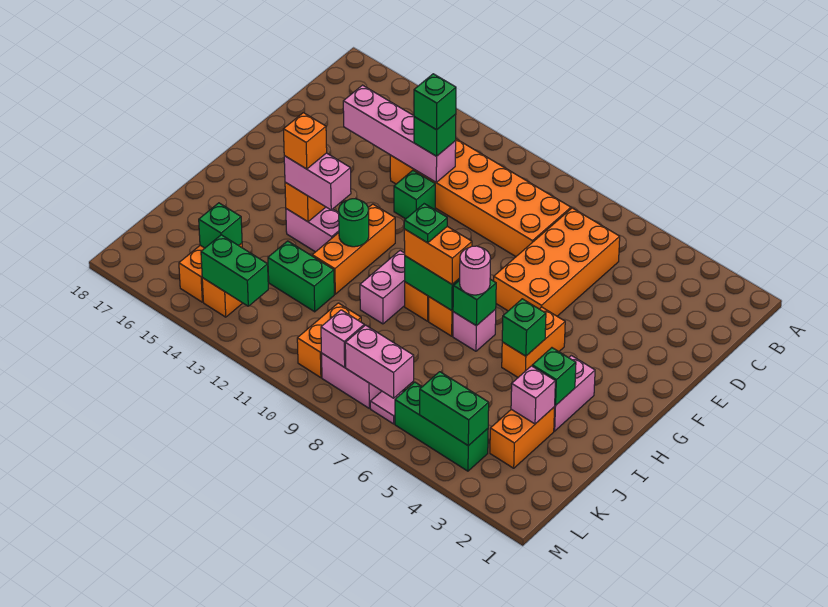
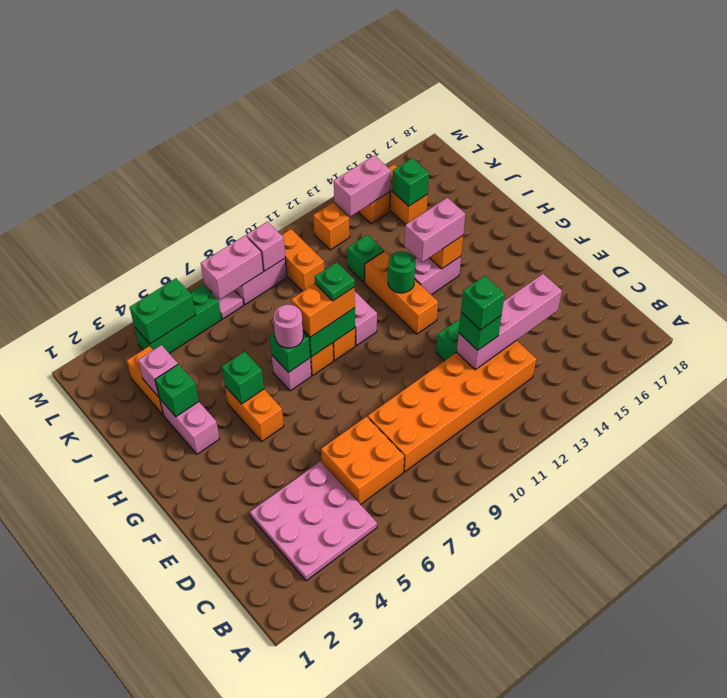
none -> pink 3x3 plate [250,461,377,581]
orange 2x4 brick [494,208,620,316] -> orange 2x2 brick [321,417,404,505]
orange 1x1 brick [283,113,327,169] -> orange 1x1 brick moved to [313,203,350,250]
green 1x2 brick [268,241,334,312] -> green 1x1 brick [347,235,384,283]
green 1x2 brick [201,235,268,306] -> pink 1x2 brick [334,155,391,216]

